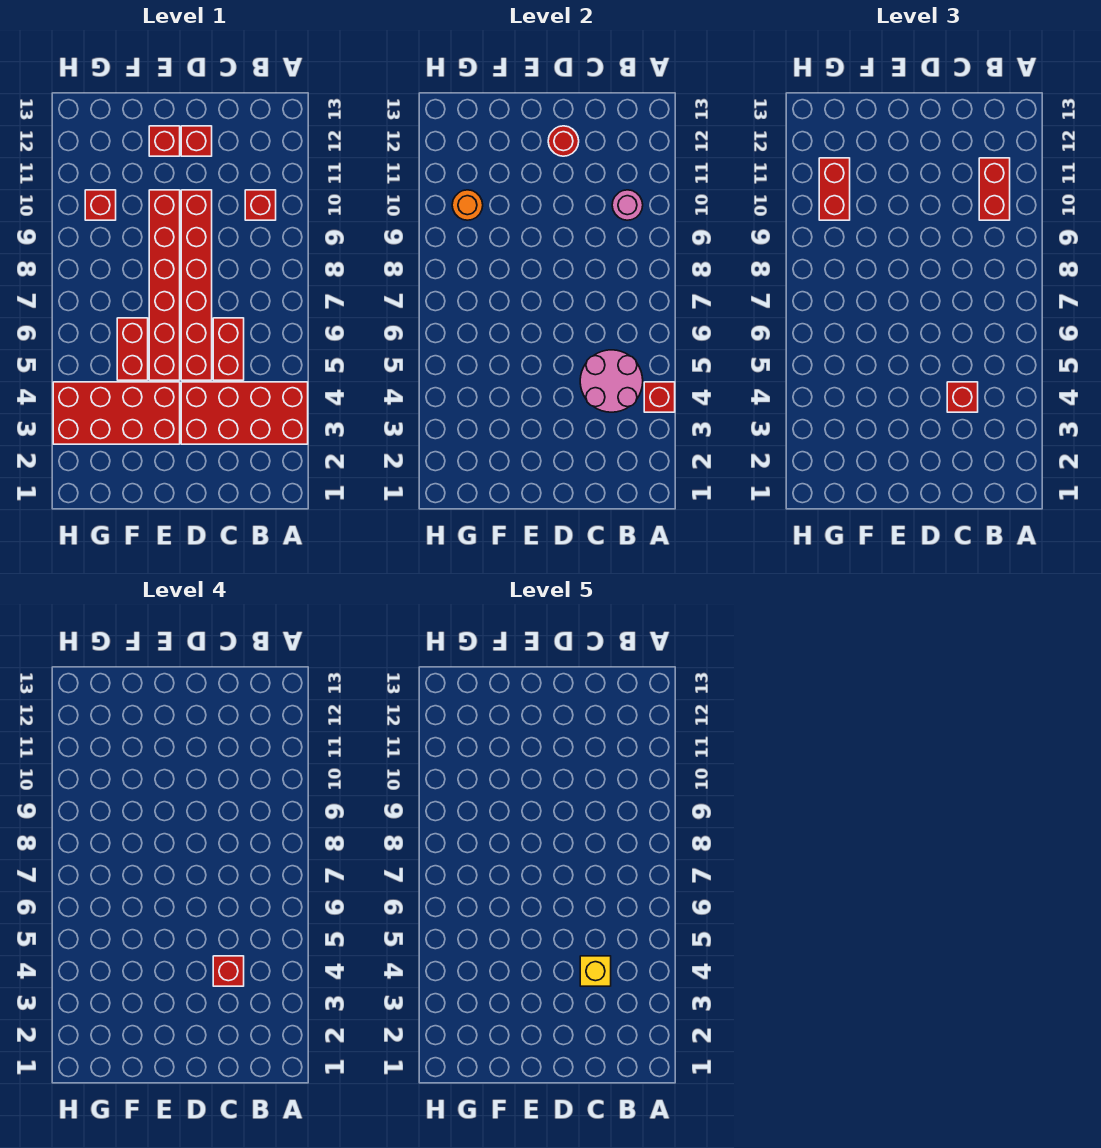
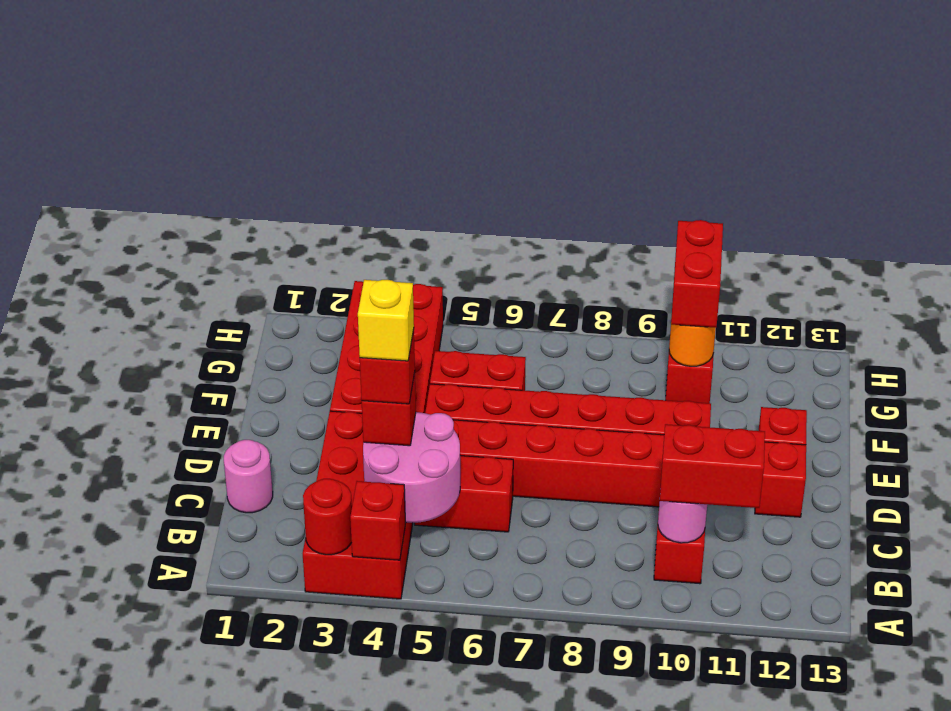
none -> pink 1x1 round brick [224,440,273,513]
red 1x1 round brick [548,126,579,156] -> red 1x1 round brick moved to [303,479,352,555]
red 1x2 brick [819,158,850,220] -> red 1x2 brick turned to [671,220,723,328]

